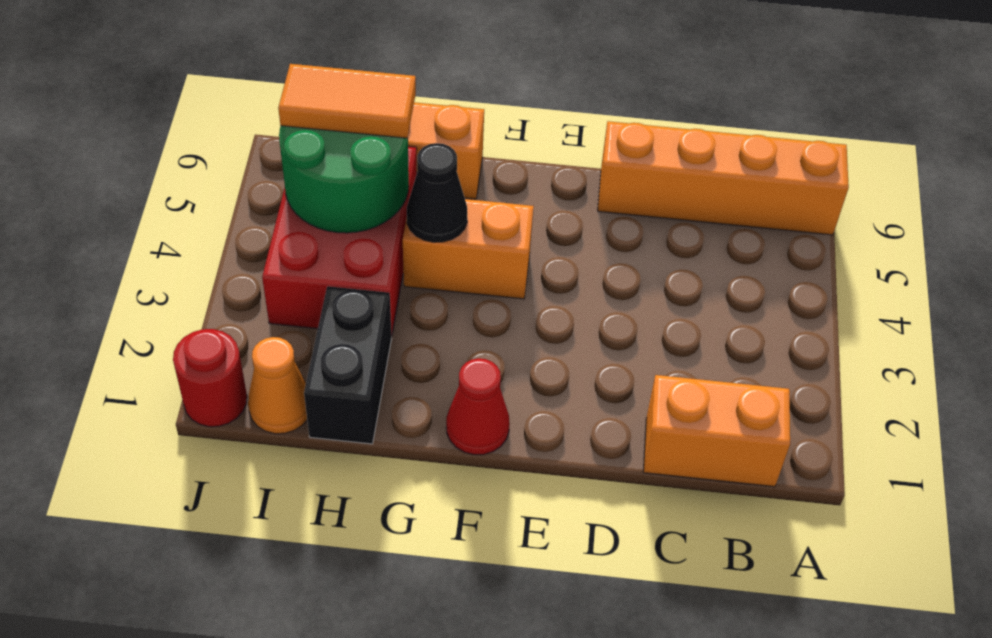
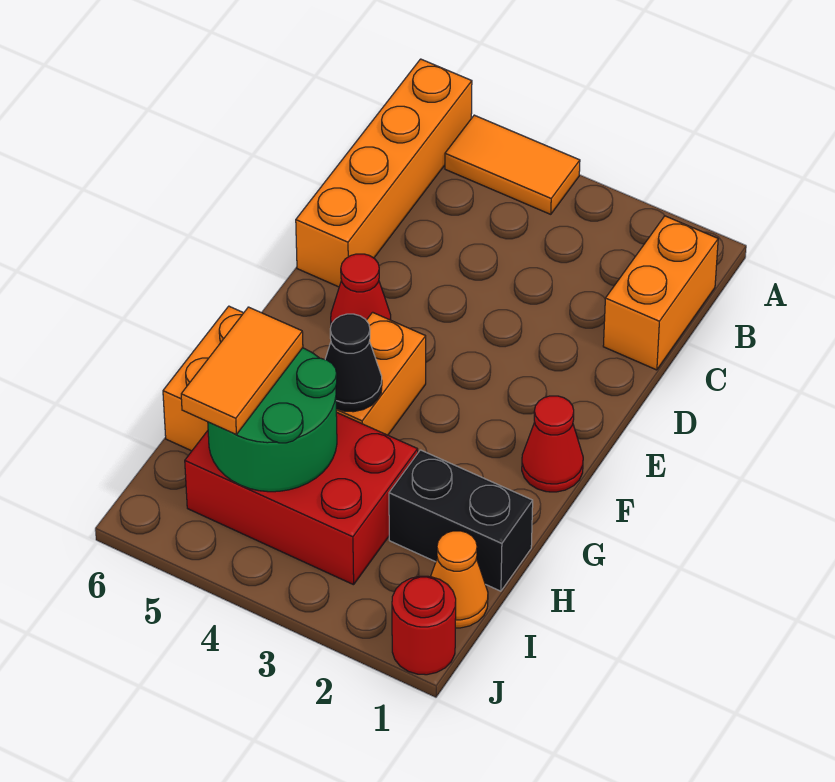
none -> orange 1x2 tile [445,115,580,214]
none -> red 1x1 cone [331,254,391,324]

